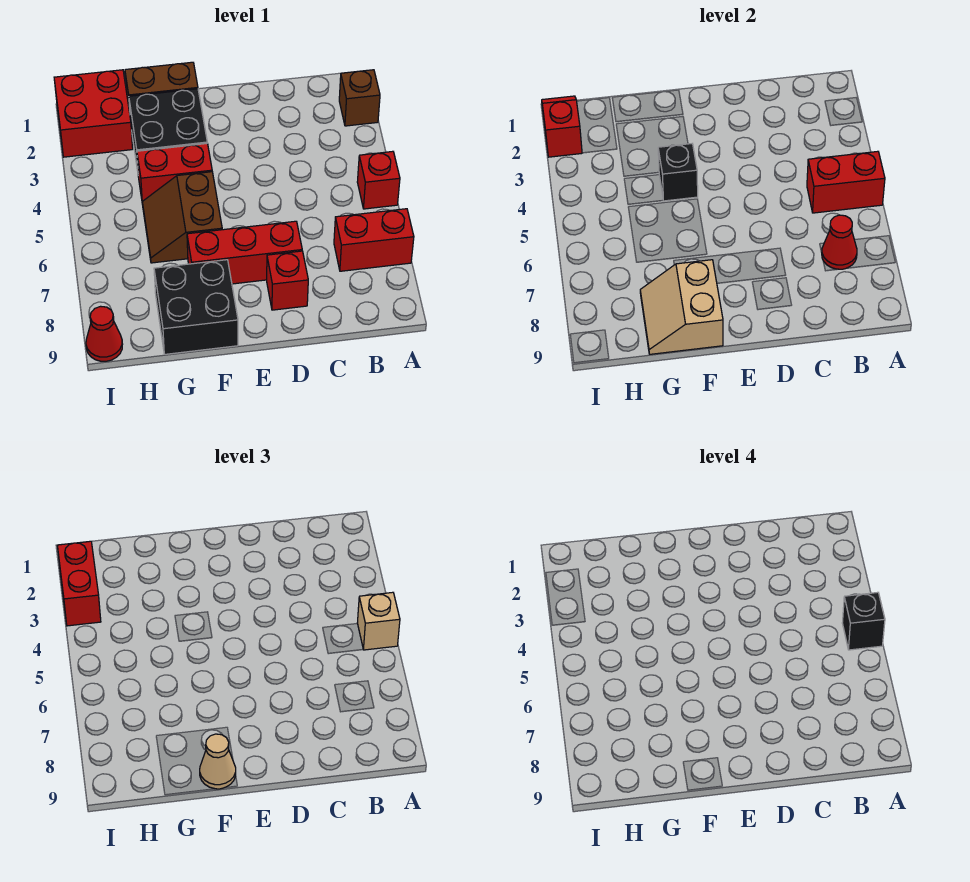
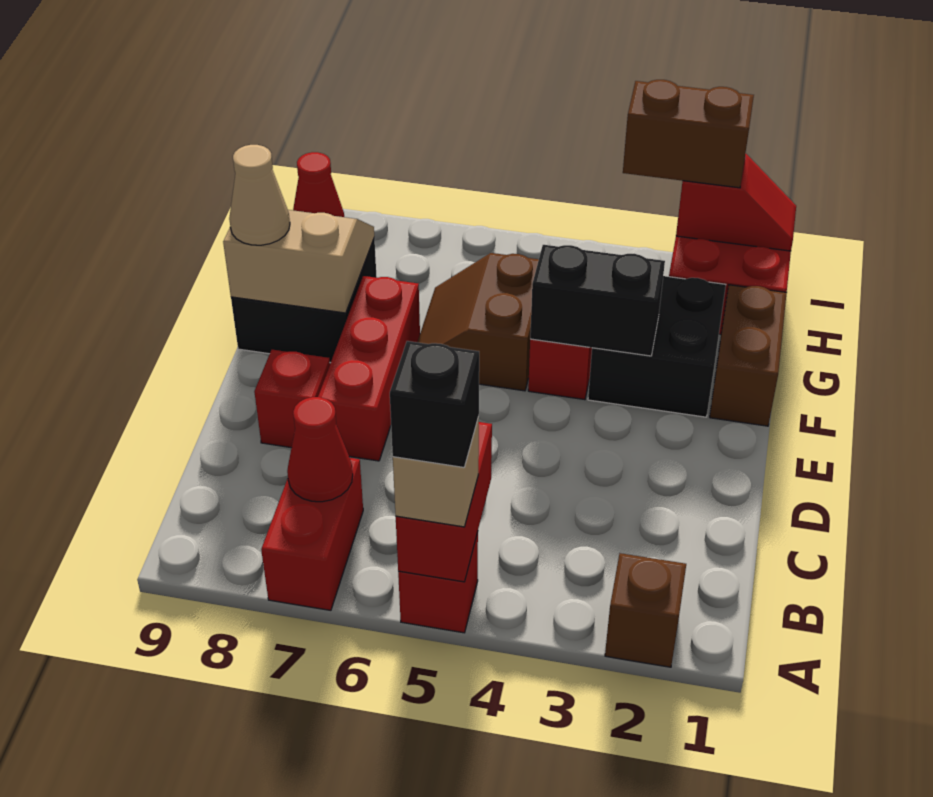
black 1x1 brick [658,144,698,201] -> black 1x2 brick [530,245,665,356]
brown 2x2 slope [142,172,222,263] -> brown 2x2 slope turned to [418,253,539,391]
red 1x2 brick [57,541,101,626] -> brown 1x2 brick [623,80,754,188]

